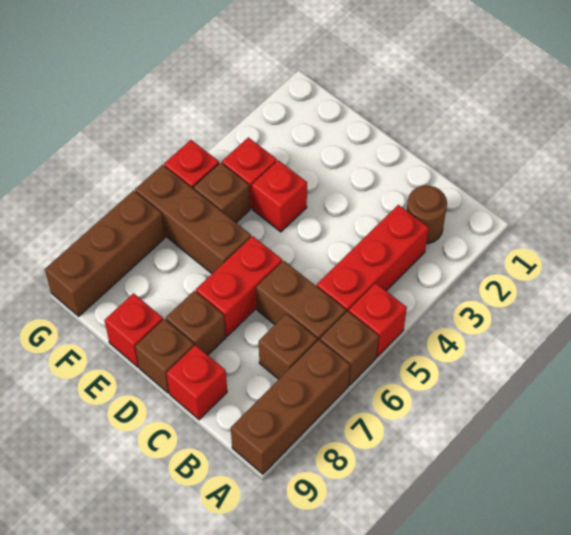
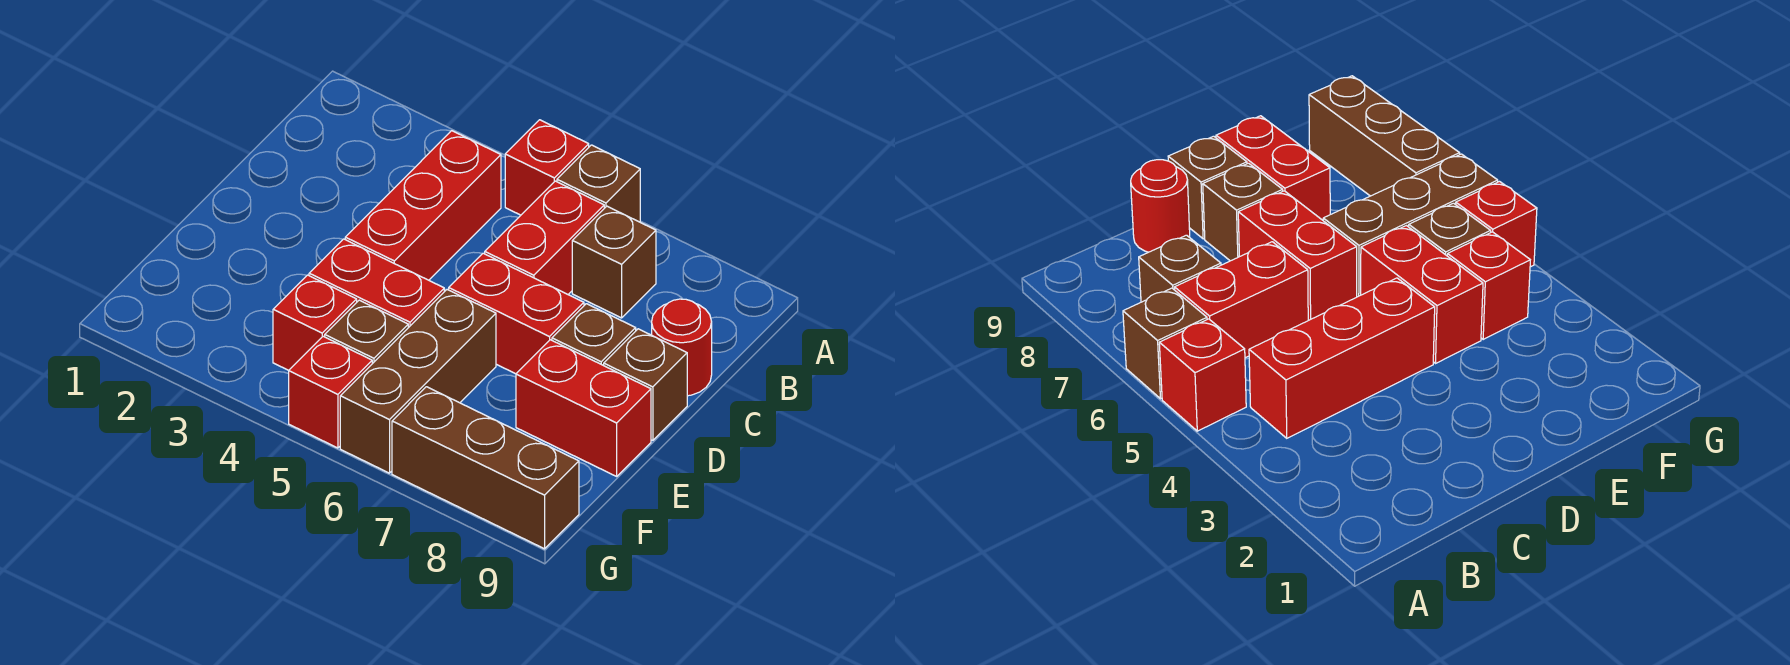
brown 1x3 brick [231,340,350,474] -> none
brown 1x1 round brick [406,186,447,244] -> none
red 1x3 brick [317,205,429,312] -> red 1x3 brick turned to [345,131,501,280]
brown 1x2 brick [256,261,346,341] -> red 1x2 brick [485,181,604,294]
red 1x1 brick [166,345,227,420] -> red 1x1 round brick [652,299,712,396]
red 1x1 brick [252,160,307,232] -> red 1x2 brick [309,239,444,328]
red 1x1 brick [104,293,163,367] -> red 1x2 brick [516,340,651,476]

